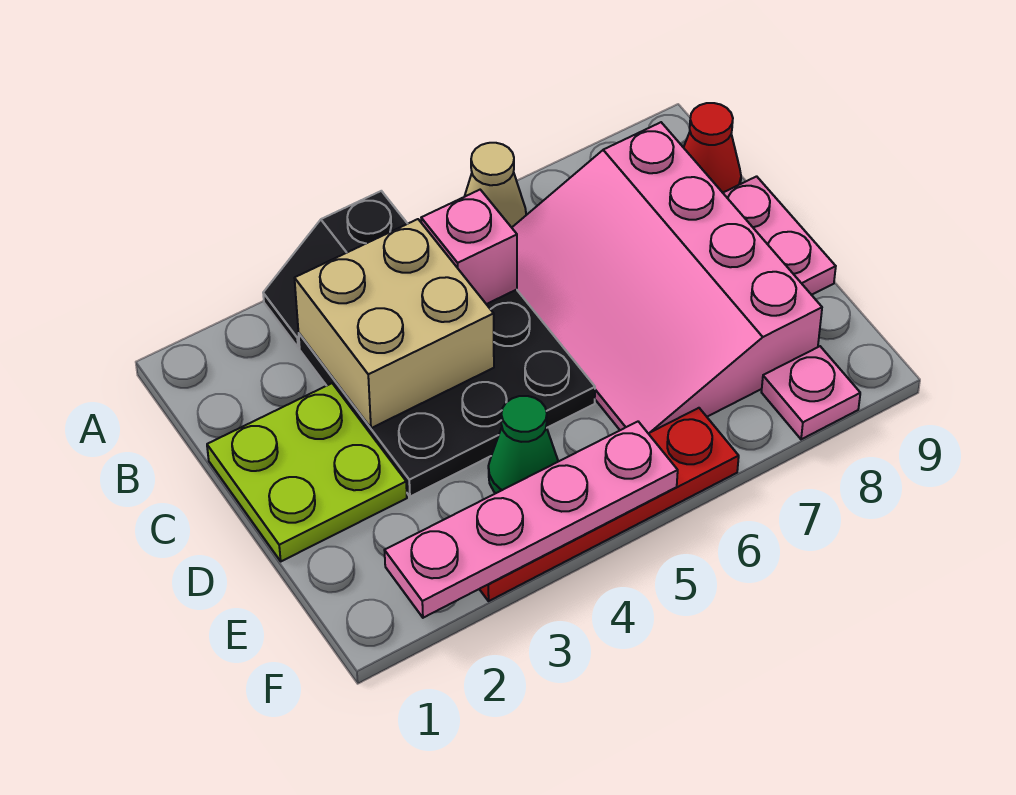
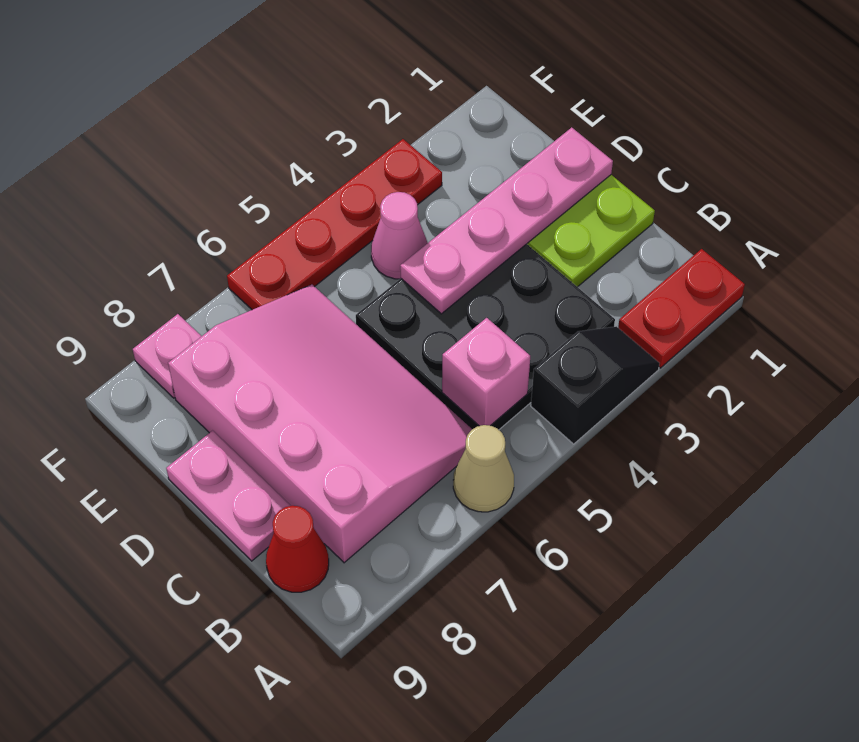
none -> red 1x2 plate [618,249,745,368]
tan 2x2 brick [295,219,494,428] -> none
green 1x1 cone [488,396,558,493] -> pink 1x1 cone [371,192,428,279]
pink 1x4 plate [384,422,678,618] -> pink 1x4 plate moved to [400,127,613,314]

